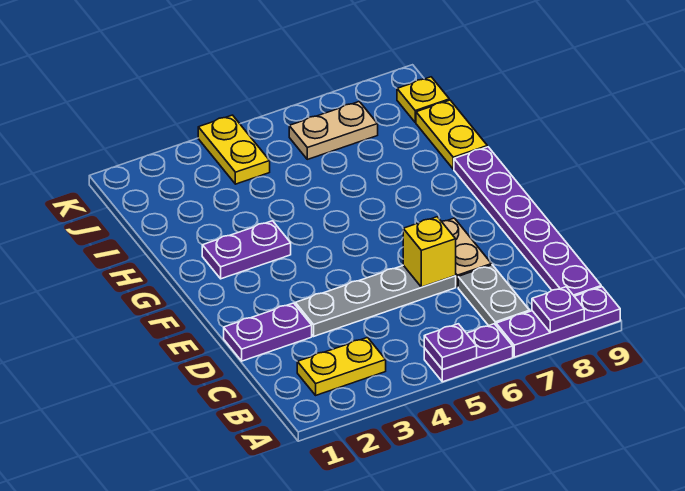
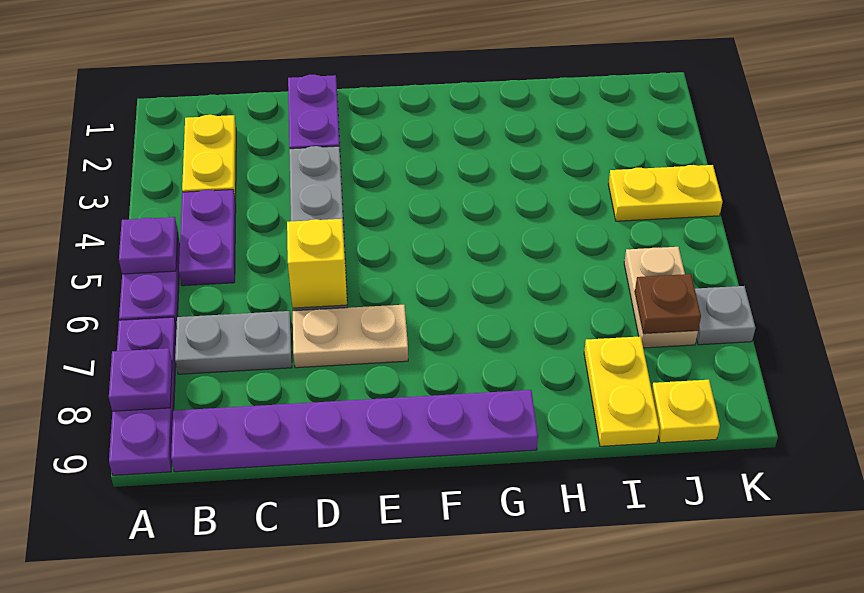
purple 1x2 plate [202,221,291,279] -> purple 1x2 plate moved to [179,190,236,286]
yellow 1x2 plate [416,100,487,169] -> yellow 1x2 plate turned to [584,336,659,446]
none -> brown 1x1 plate [635,274,701,334]
none -> grey 1x1 plate [695,286,755,345]

